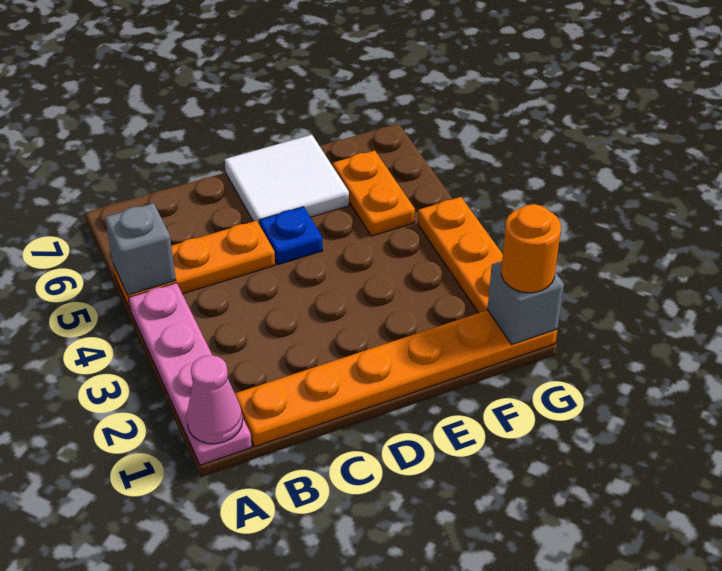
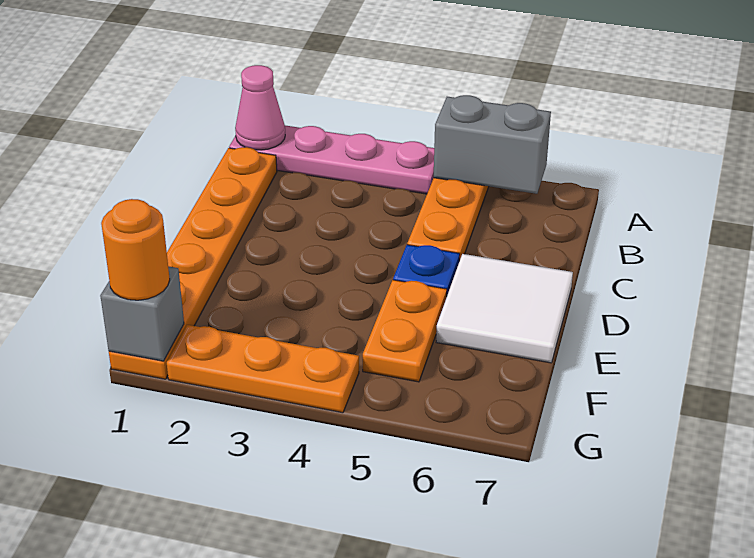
grey 1x1 brick [105,203,176,295] -> grey 1x2 brick [434,95,551,194]
orange 1x2 plate [333,151,415,236] -> orange 1x2 plate turned to [363,280,447,382]

